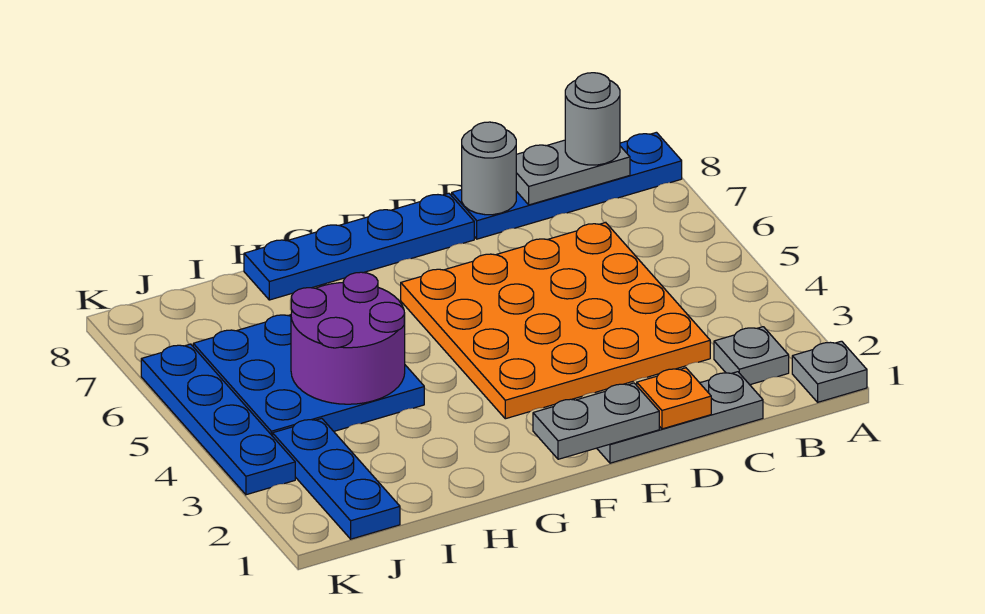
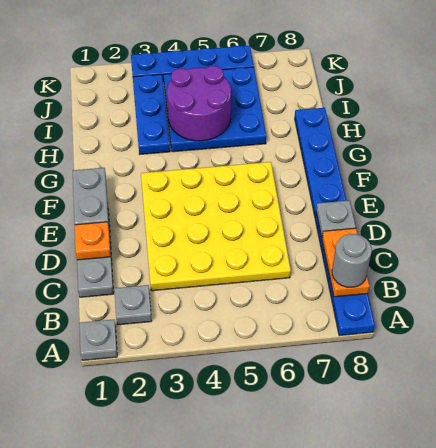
grey 1x2 plate [516,140,630,205] -> orange 1x2 plate [322,228,370,297]
orange 4x4 plate [401,222,710,419] -> yellow 4x4 plate [141,162,291,291]
grey 1x1 round brick [462,122,516,215] -> grey 1x1 plate [316,200,356,237]
blue 1x3 plate [273,418,400,539] -> blue 1x3 plate turned to [133,75,170,154]

